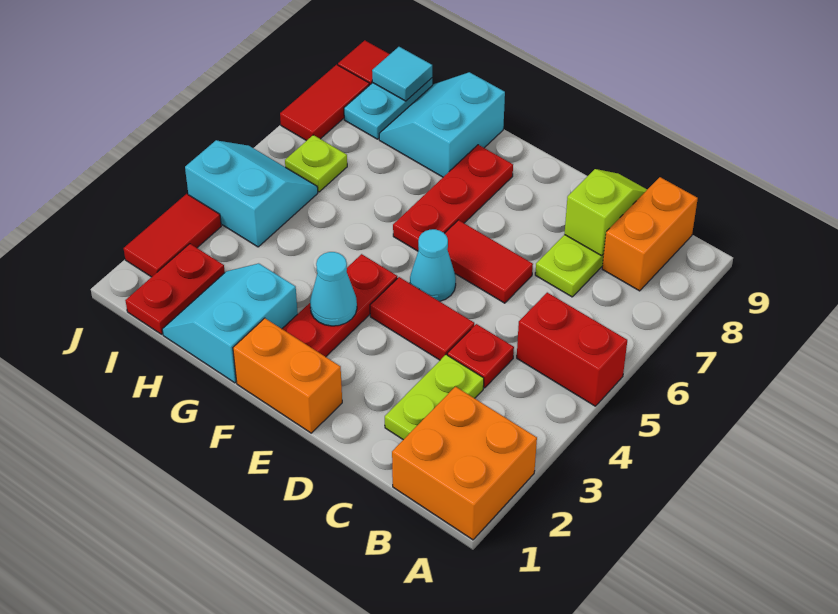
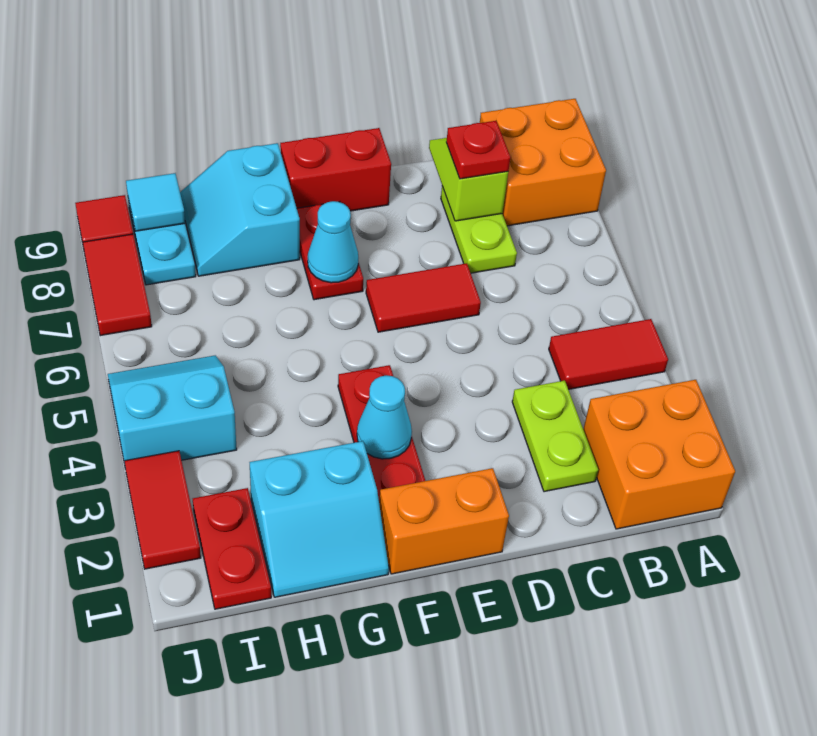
red 1x2 brick [517,293,627,406] -> red 1x2 brick moved to [280,128,391,211]
orange 1x2 brick [602,177,698,291] -> orange 2x2 brick [480,99,606,226]
red 1x1 plate [447,324,514,388] -> red 1x1 plate moved to [446,121,511,179]
red 1x2 tile [370,277,474,360] -> red 1x2 tile moved to [549,319,668,389]
cyan 1x1 cone [410,229,456,301] -> cyan 1x1 cone moved to [308,201,358,283]
red 1x3 plate [393,145,513,251] -> red 1x2 plate [297,204,363,300]
cyan 2x2 slope [162,264,298,383] -> cyan 2x2 slope turned to [250,441,389,597]
lime 1x1 plate [285,135,347,192] -> none

